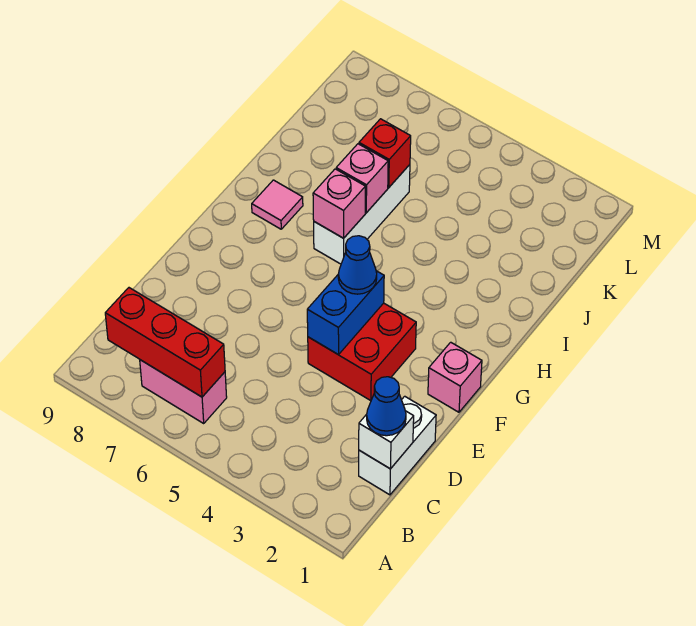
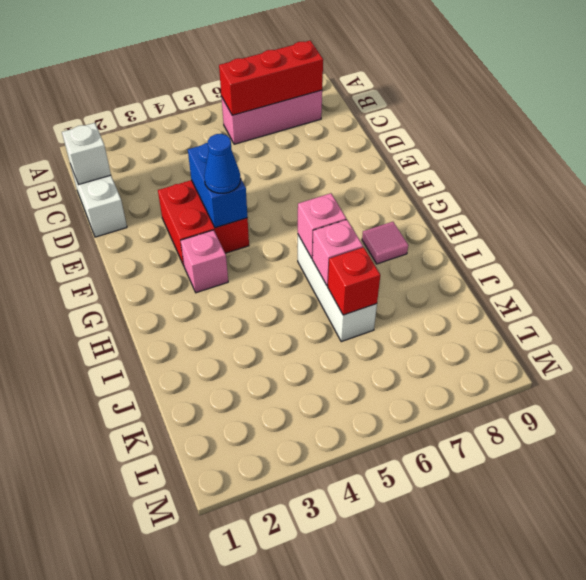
pink 1x2 brick [140,360,227,423] -> pink 1x3 brick [221,90,322,144]
blue 1x1 cone [367,377,406,436] -> none
pink 1x1 brick [428,342,482,412] -> pink 1x1 brick moved to [181,230,228,293]

